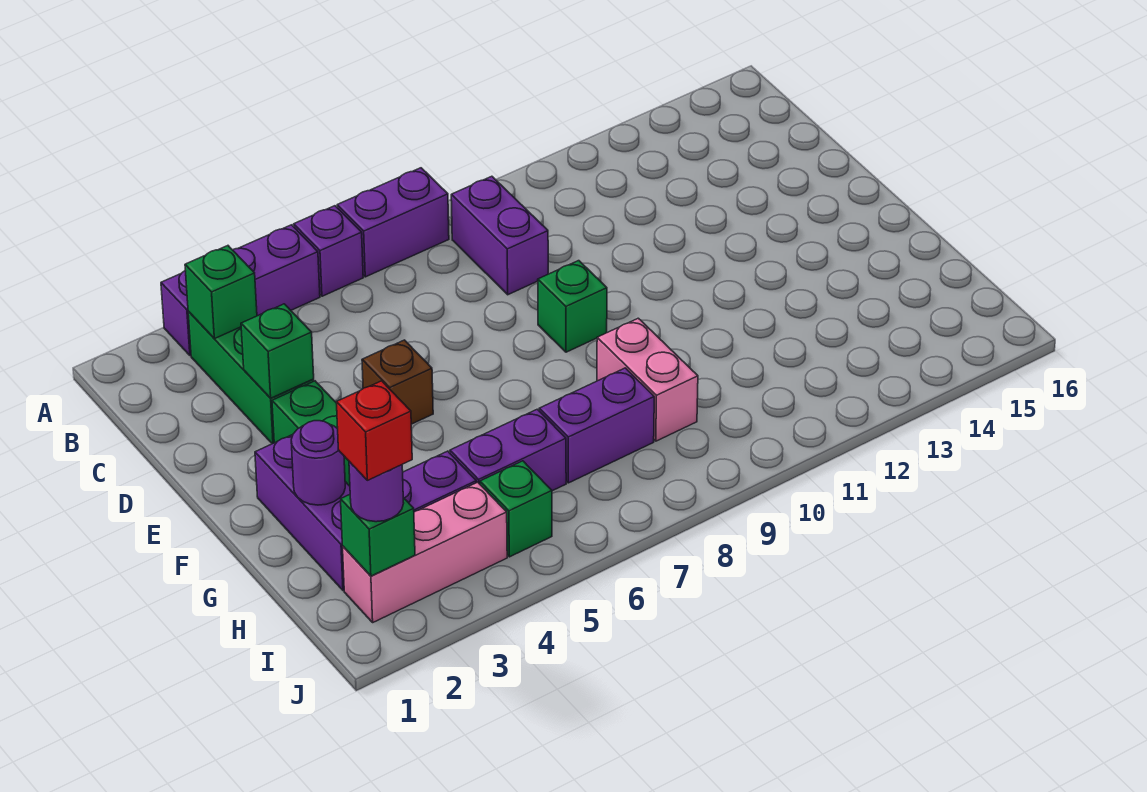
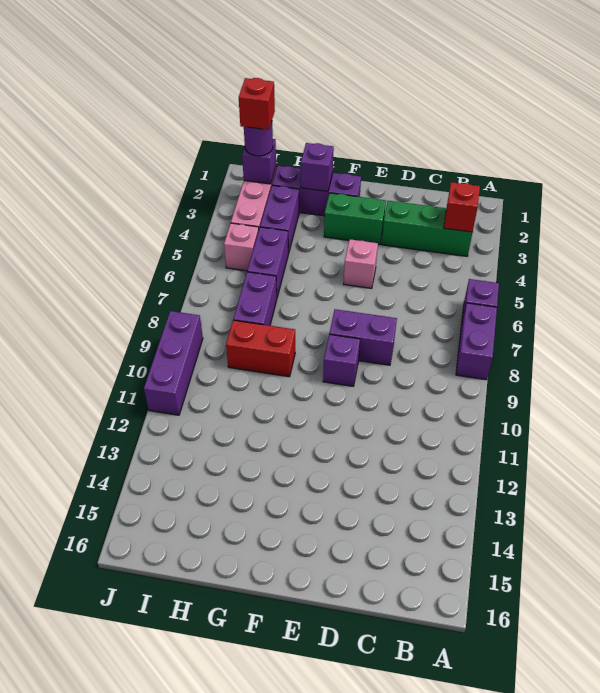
purple 1x3 brick [161,225,320,356] -> purple 1x3 brick moved to [144,311,203,415]
green 1x1 brick [185,246,257,339] -> red 1x1 brick [444,182,480,232]
purple 1x2 brick [451,176,548,295] -> purple 1x2 brick moved to [329,309,397,365]
green 1x1 brick [241,304,314,398] -> none
brown 1x1 brick [362,340,433,424] -> pink 1x1 brick [344,239,378,288]
green 1x1 brick [538,261,607,352] -> purple 1x1 brick [323,334,360,386]
purple 1x1 round brick [291,421,345,505] -> purple 1x1 brick [301,143,334,191]
pink 1x2 brick [597,318,698,441] -> red 1x2 brick [226,320,295,377]
green 1x1 brick [341,495,415,576] -> purple 1x1 brick [242,139,276,184]
green 1x1 brick [480,461,552,557] -> pink 1x1 brick [224,223,259,271]

